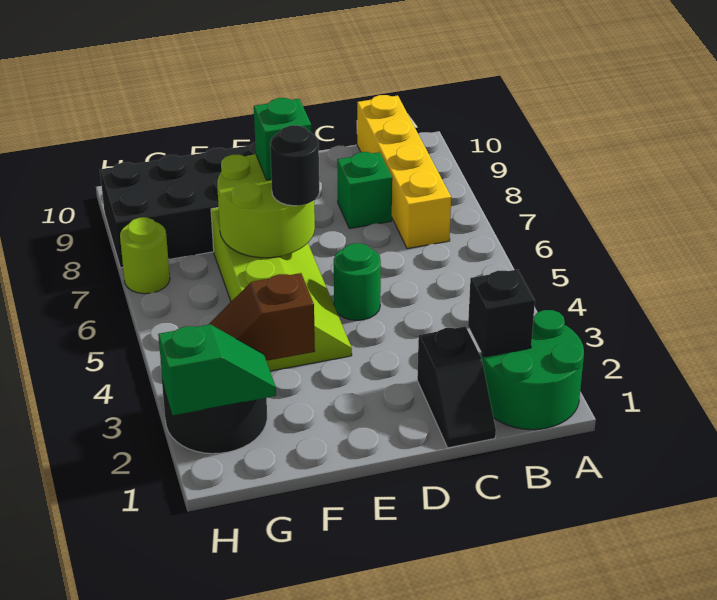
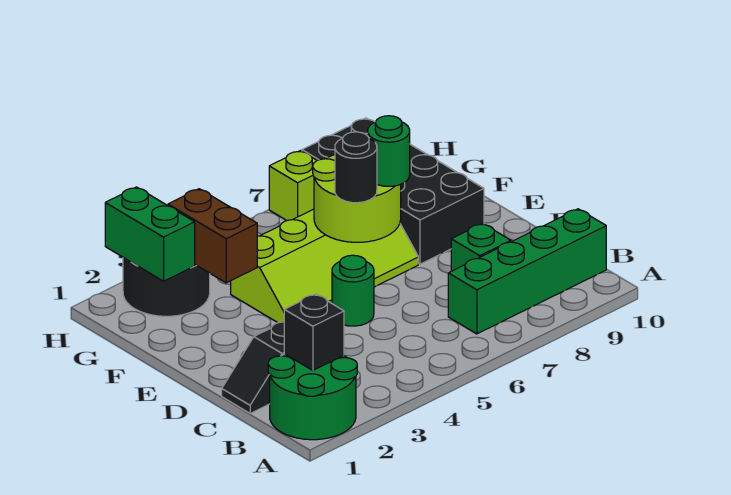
yellow 1x4 brick [357,95,451,249] -> green 1x4 brick [448,209,606,334]
green 1x1 brick [254,98,311,180] -> green 1x1 round brick [368,116,410,186]
brown 1x2 slope [208,273,315,361] -> brown 1x2 brick [168,189,257,283]
green 1x2 slope [158,324,276,415] -> green 1x2 brick [105,187,195,281]
lime 1x1 round brick [120,217,170,294] -> lime 1x1 brick [269,151,317,221]

